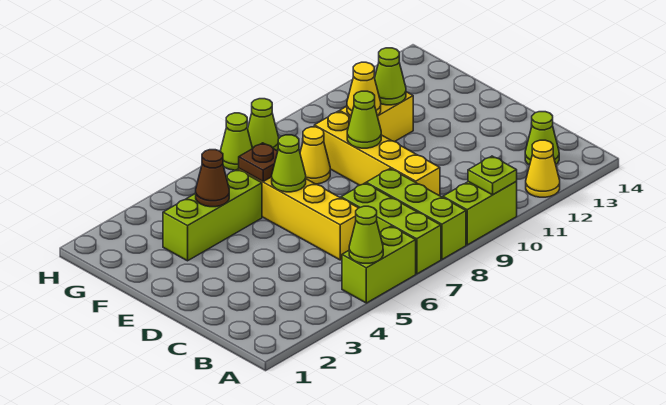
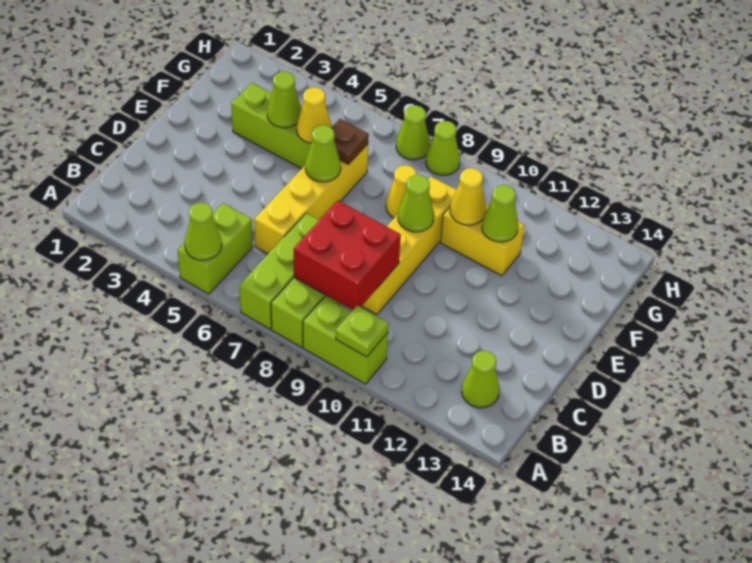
lime 1x2 brick [342,226,416,303] -> lime 1x2 brick turned to [178,203,253,294]
yellow 1x1 cone [526,140,560,197] -> yellow 1x1 cone moved to [297,87,331,143]
none -> red 2x2 brick [294,200,401,310]
brown 1x1 cone [196,150,229,207] -> lime 1x1 cone [267,72,301,128]

